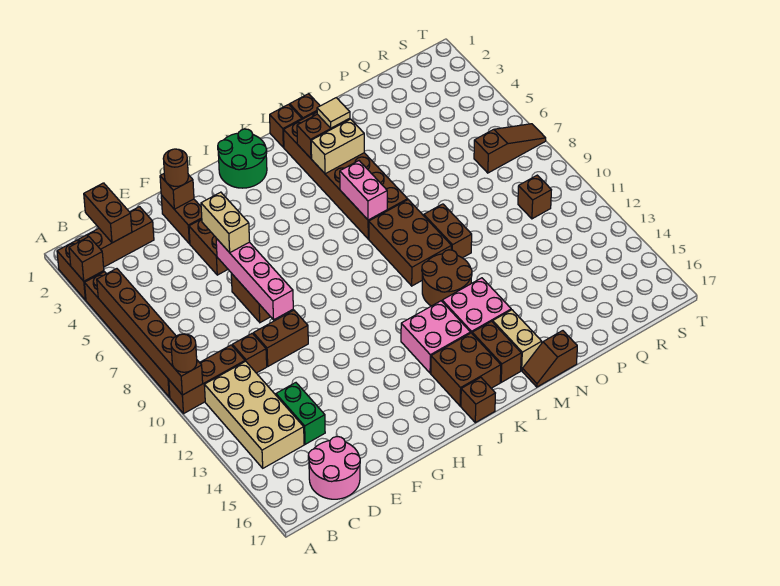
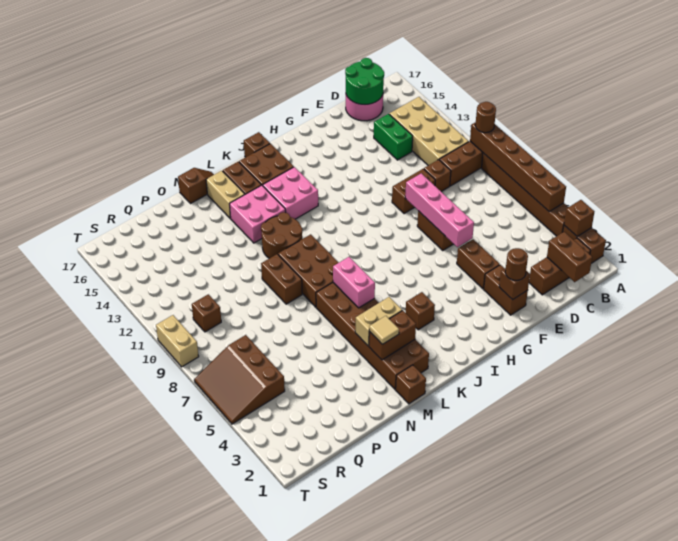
tan 1x2 brick [201,192,250,253] -> tan 1x2 brick moved to [156,315,199,367]
green 2x2 round brick [218,129,267,188] -> green 2x2 round brick moved to [345,58,384,105]
brown 1x1 brick [270,104,302,147] -> brown 1x1 brick moved to [406,292,435,330]
brown 1x3 slope [474,124,546,173] -> brown 3x3 slope [194,335,285,424]

